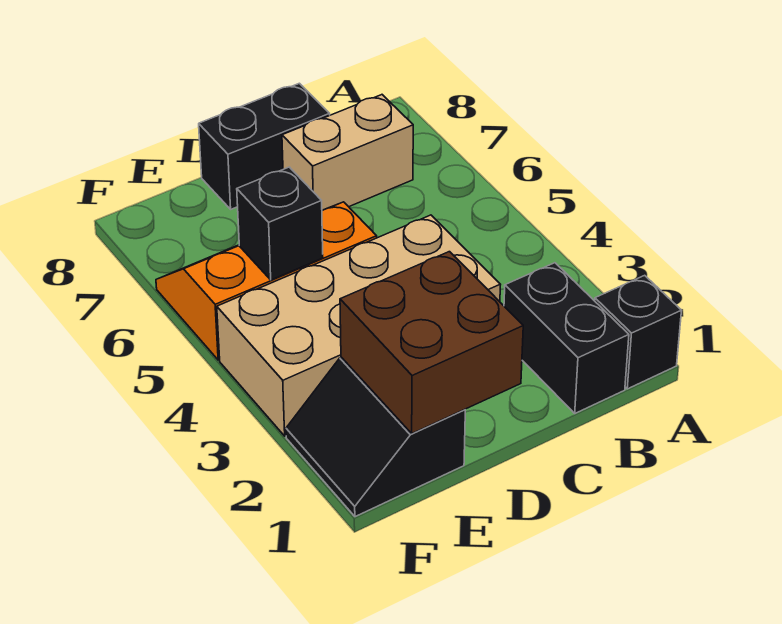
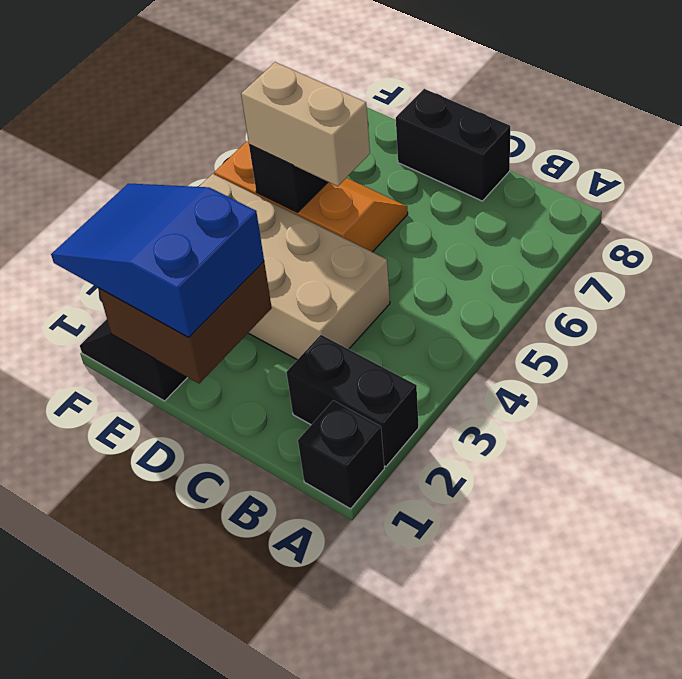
black 1x2 brick [504,263,629,413] -> black 1x2 brick turned to [286,335,419,466]
tan 1x2 brick [282,95,413,210] -> tan 1x2 brick moved to [241,62,370,186]
none -> blue 2x3 slope [51,183,264,337]

